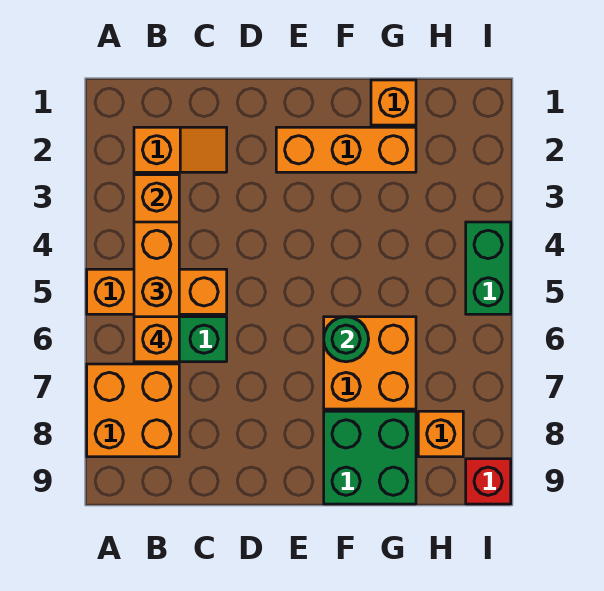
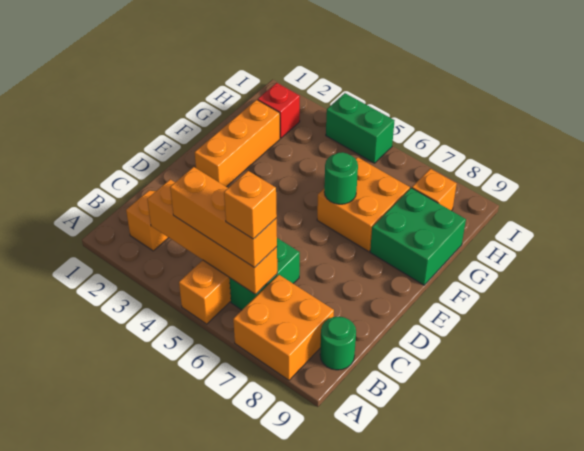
none -> green 1x1 round brick [320,317,356,370]
orange 1x1 brick [371,80,416,125] -> none
red 1x1 brick [466,459,511,504] -> red 1x1 brick moved to [258,83,300,138]

